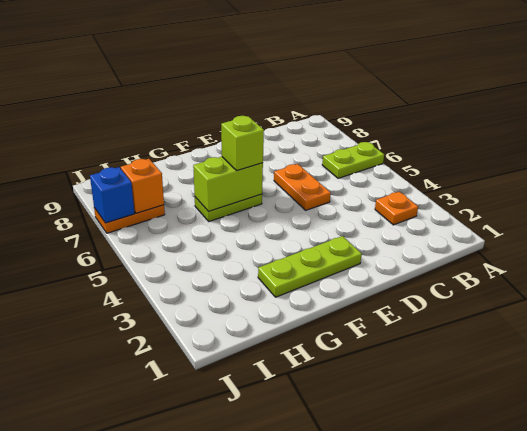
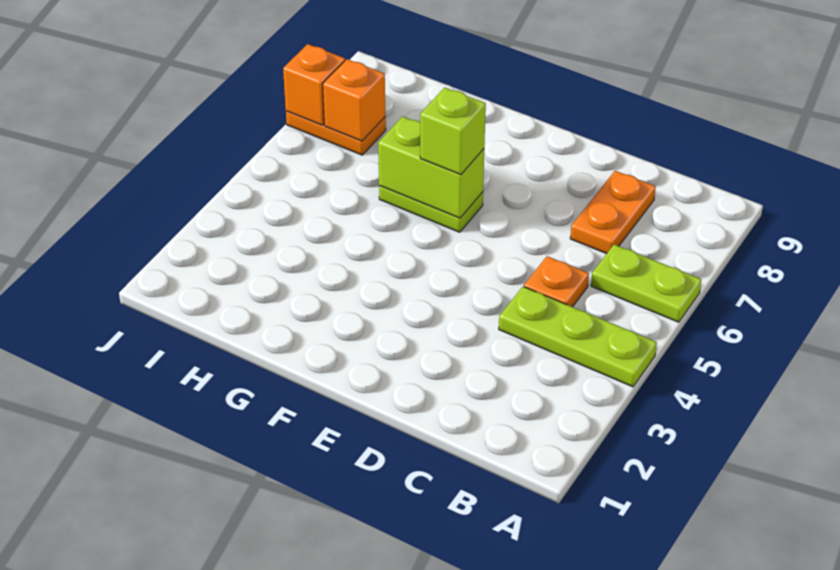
orange 1x1 plate [375,192,418,225] -> orange 1x1 plate moved to [524,256,589,307]
orange 1x2 plate [274,164,331,210] -> orange 1x2 plate moved to [570,171,656,254]
lime 1x3 plate [258,236,362,297] -> lime 1x3 plate moved to [499,287,657,387]
blue 1x1 brick [90,167,135,223] -> orange 1x1 brick [283,44,345,125]

